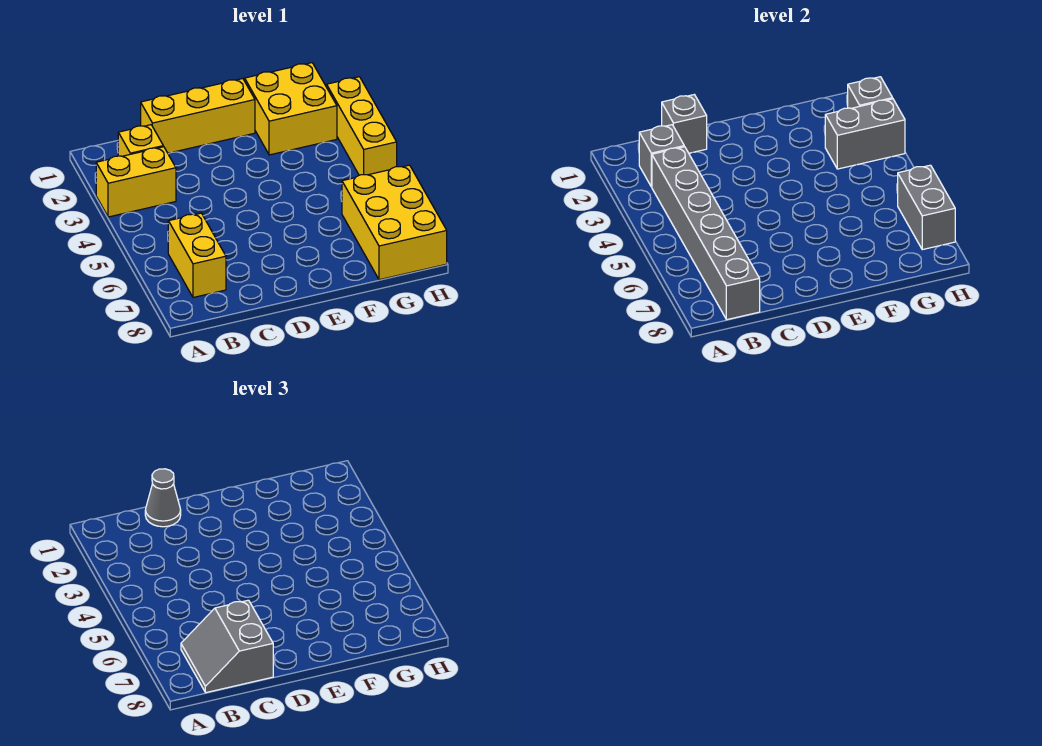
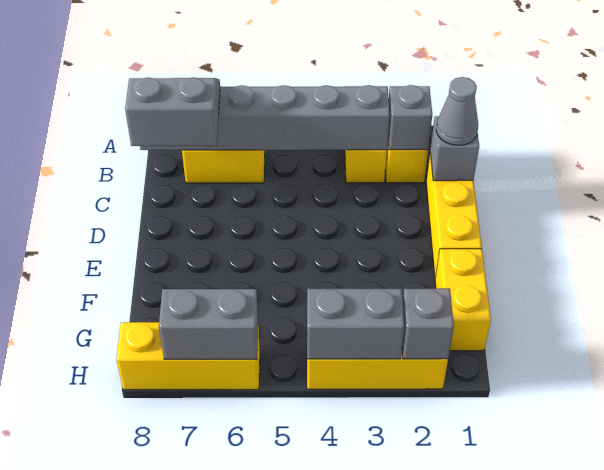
yellow 2x2 brick [245,63,337,155] -> yellow 1x2 brick [435,249,491,351]
grey 1x2 brick [825,99,905,169] -> grey 1x2 brick turned to [307,289,404,359]
yellow 2x3 brick [342,165,447,280] -> yellow 1x3 brick [116,322,260,390]

